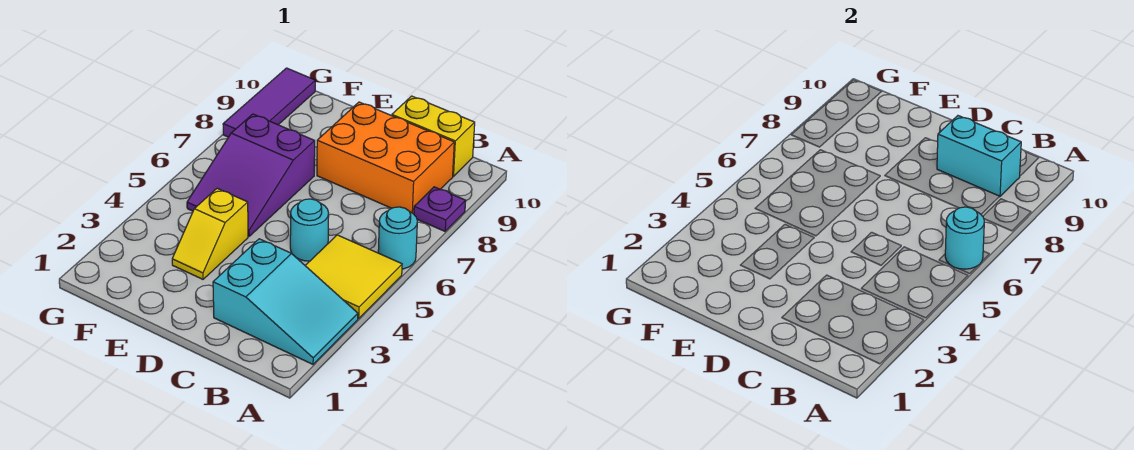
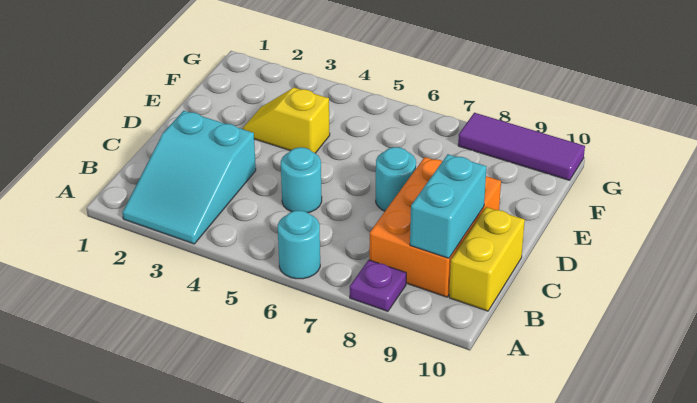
yellow 2x2 tile [305,235,402,318] -> none
cyan 1x1 round brick [945,207,984,269] -> cyan 1x1 round brick moved to [376,147,416,211]
purple 2x3 slope [187,114,315,236] -> none

